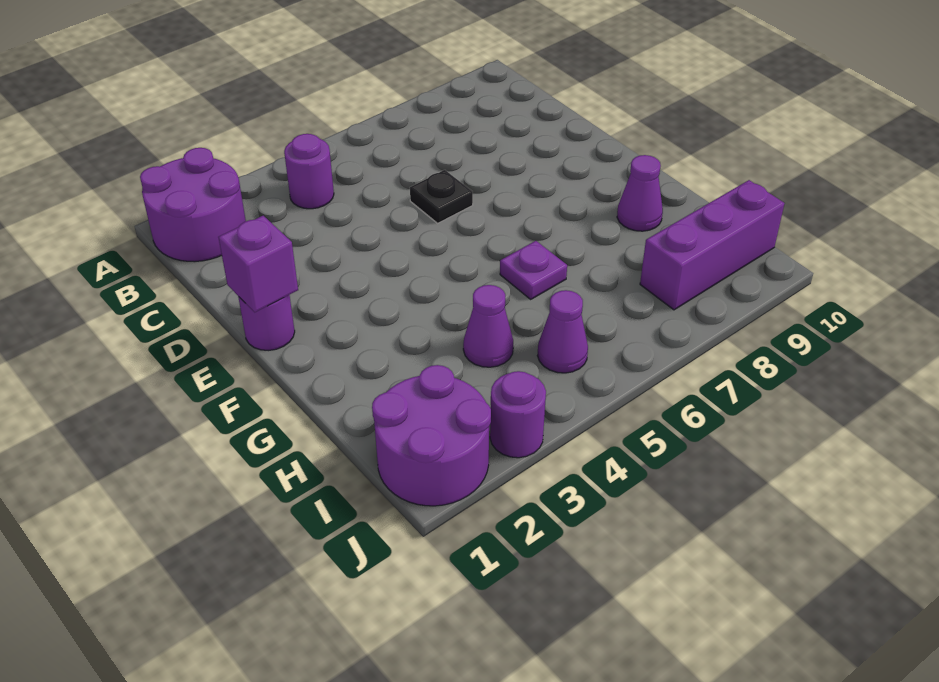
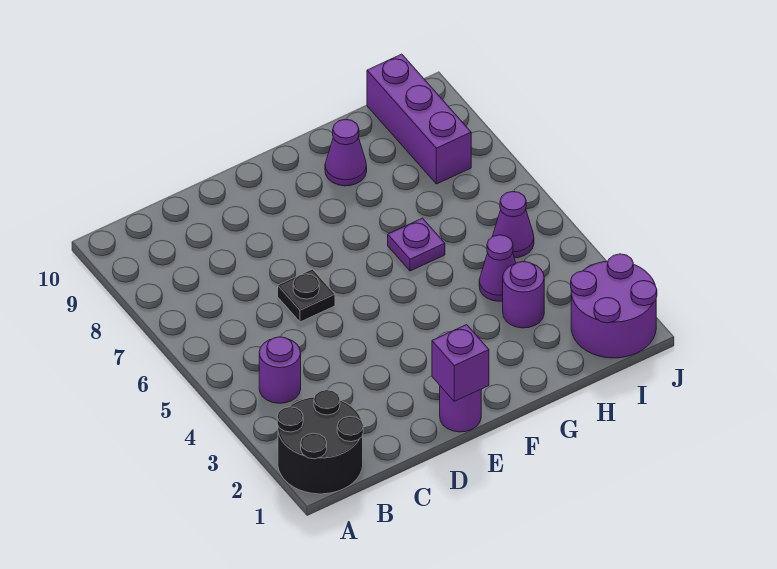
purple 2x2 round brick [140,148,246,262] -> black 2x2 round brick [277,390,363,494]
purple 1x1 round brick [490,371,546,458] -> purple 1x1 round brick moved to [503,262,544,328]

